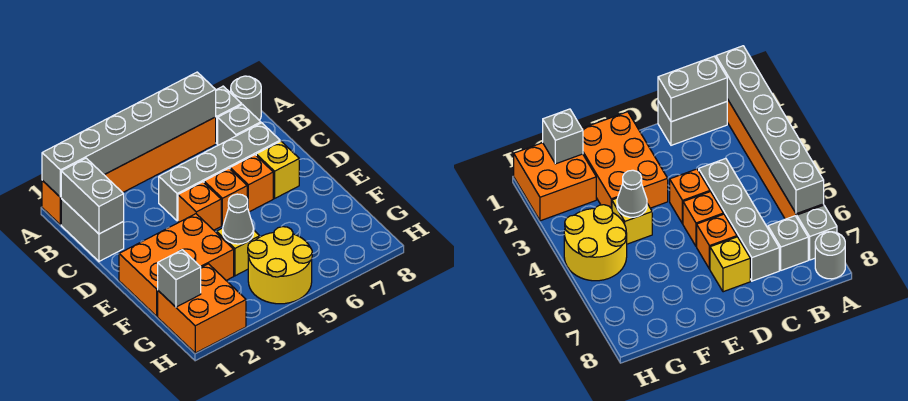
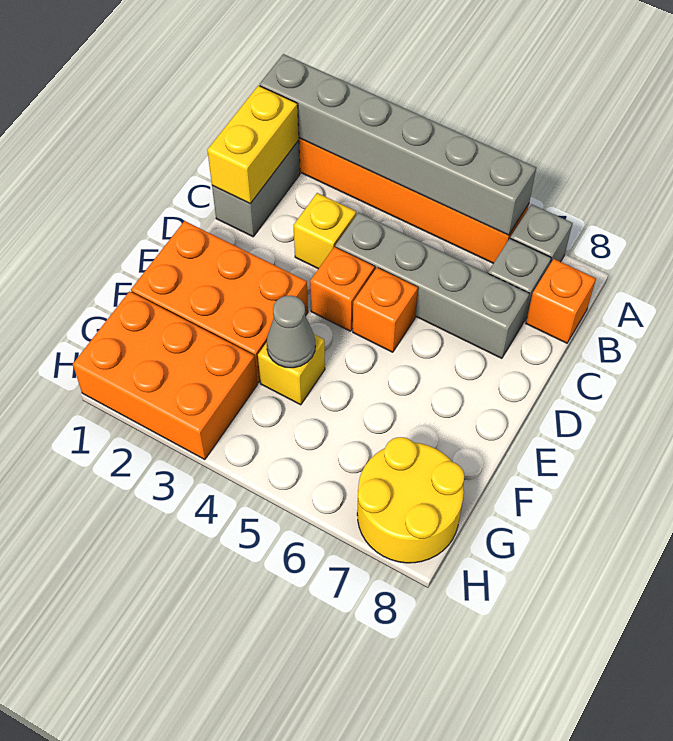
grey 1x1 round brick [231,76,261,120] -> none
grey 1x2 brick [61,158,124,234] -> yellow 1x2 brick [207,86,299,204]
orange 1x1 brick [230,155,273,212] -> orange 1x1 brick moved to [526,259,596,343]
yellow 1x1 brick [256,141,299,198] -> yellow 1x1 brick moved to [293,193,356,269]
orange 2x2 brick [158,264,246,353] -> orange 2x3 brick [73,291,257,460]
grey 1x1 brick [158,250,201,307] -> none
yellow 2x2 round brick [248,227,312,304] -> yellow 2x2 round brick moved to [357,437,464,563]

